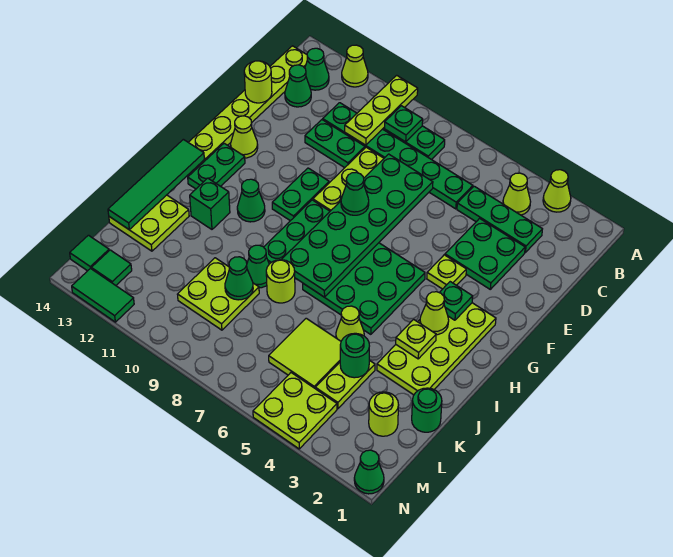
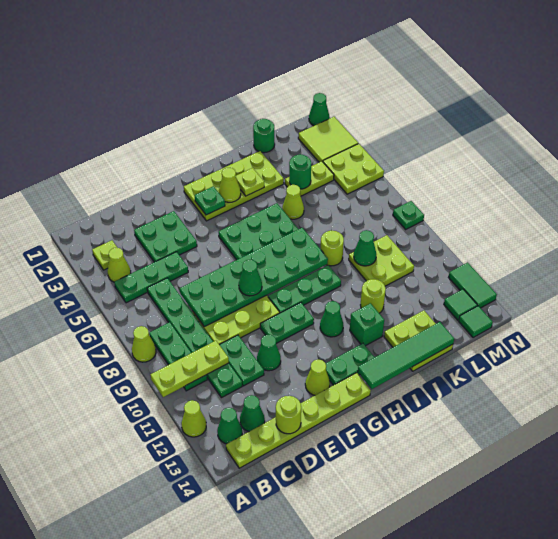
lime 1x1 cone [543,170,571,212] -> lime 1x1 cone moved to [132,326,156,362]
green 1x1 plate [385,106,423,142] -> green 1x1 plate moved to [393,201,424,229]
green 1x3 plate [457,186,542,252] -> green 1x3 plate turned to [114,252,188,303]
lime 1x1 plate [427,255,466,289] -> lime 1x1 plate moved to [92,240,117,270]
green 1x1 cone [247,245,269,288] -> green 1x1 cone moved to [257,335,281,371]
lime 2x2 tile [269,318,341,388] -> lime 2x2 tile moved to [298,117,358,162]
lime 1x1 round brick [369,392,399,436] -> lime 1x1 round brick moved to [361,279,386,313]

